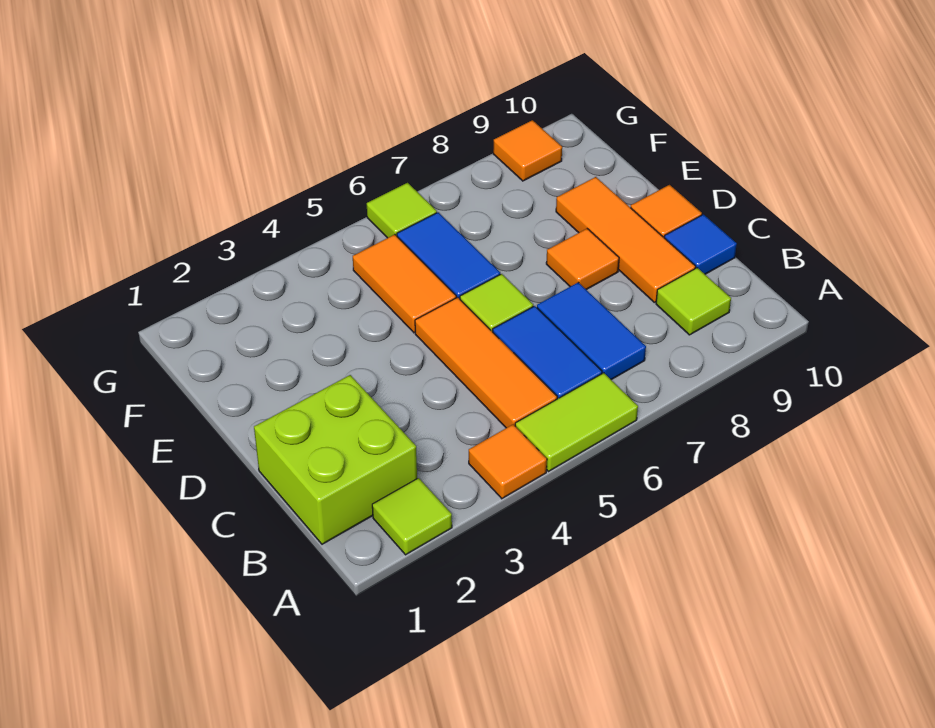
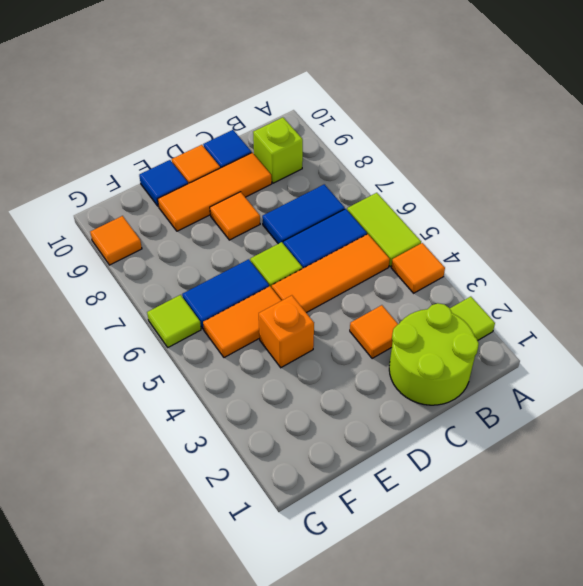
lime 2x2 brick [254,375,417,544] -> lime 2x2 round brick [389,303,479,405]
lime 1x1 tile [656,268,731,335] -> lime 1x1 brick [253,117,303,183]
none -> orange 1x1 tile [350,305,398,359]
none -> orange 1x1 brick [259,295,314,368]
none -> blue 1x1 tile [139,160,188,207]

